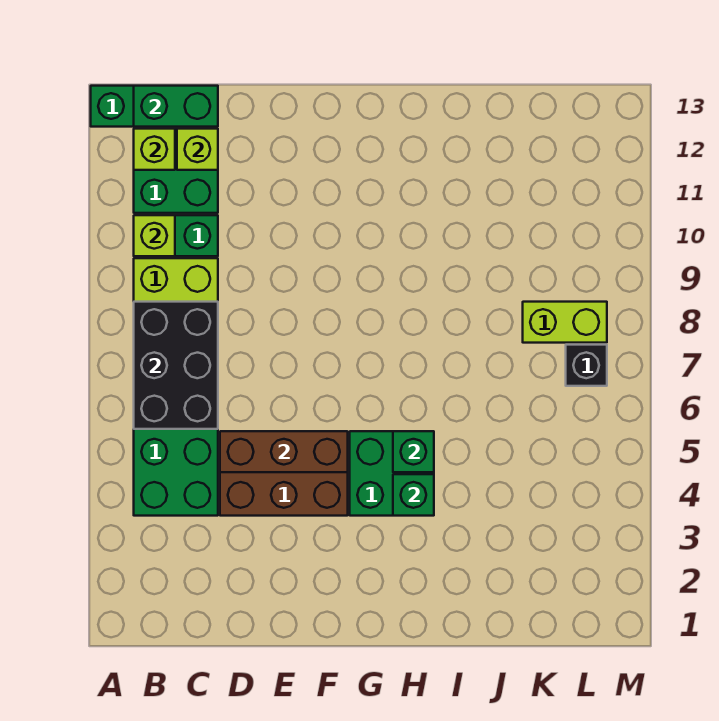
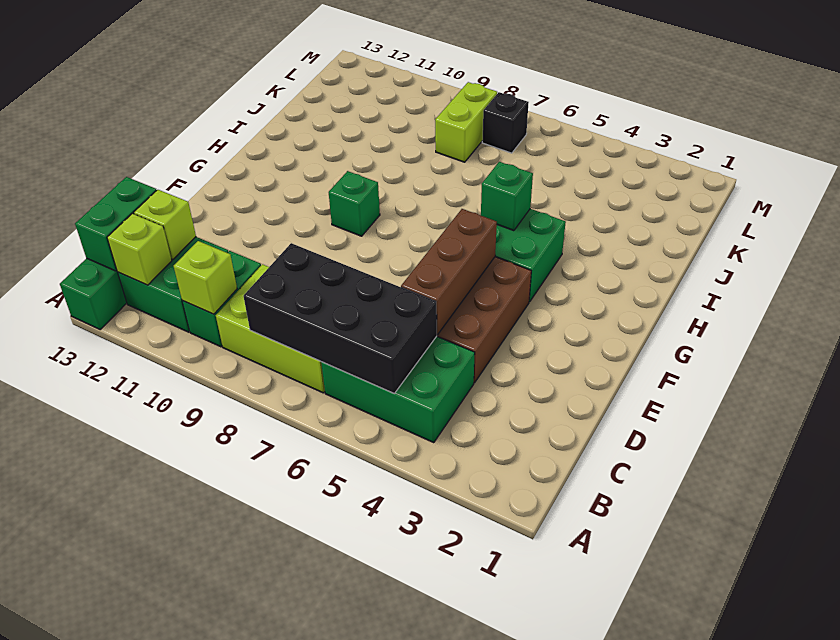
black 2x3 brick [134,302,218,429] -> black 2x4 brick [243,243,437,393]
green 1x1 brick [393,474,434,516] -> green 1x1 brick moved to [329,171,380,236]

